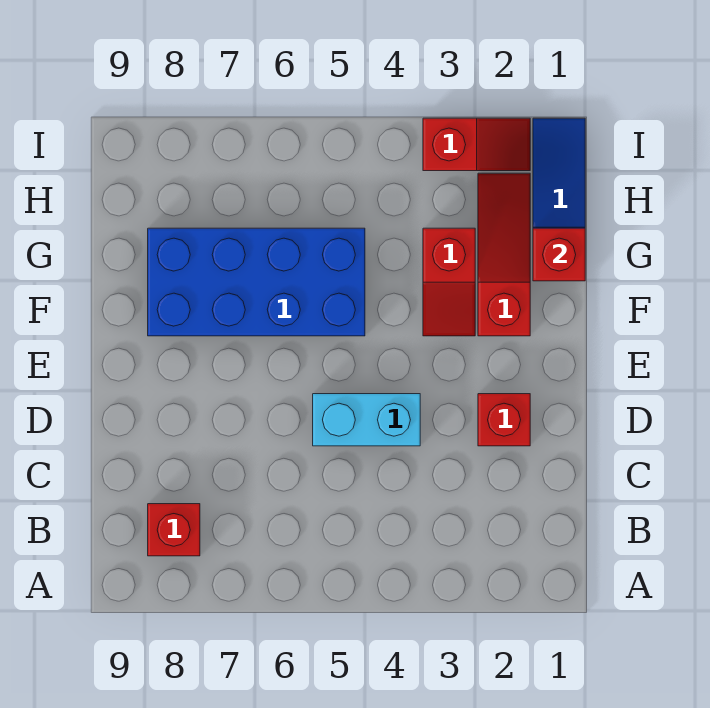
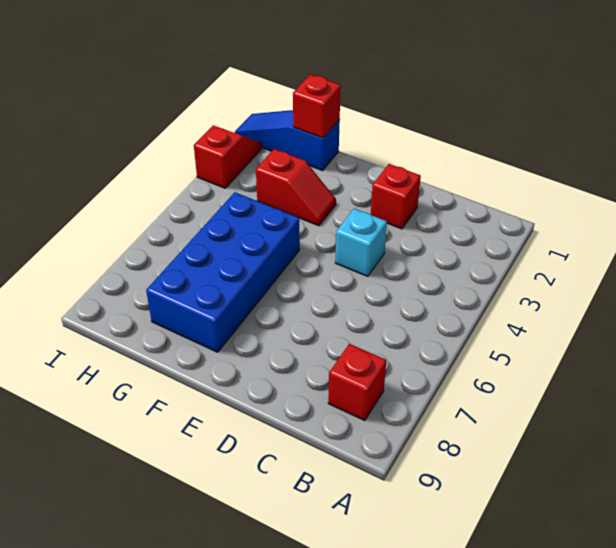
cyan 1x2 brick [313,394,420,446] -> cyan 1x1 brick [335,209,387,276]
red 1x3 slope [478,173,530,336] -> none

